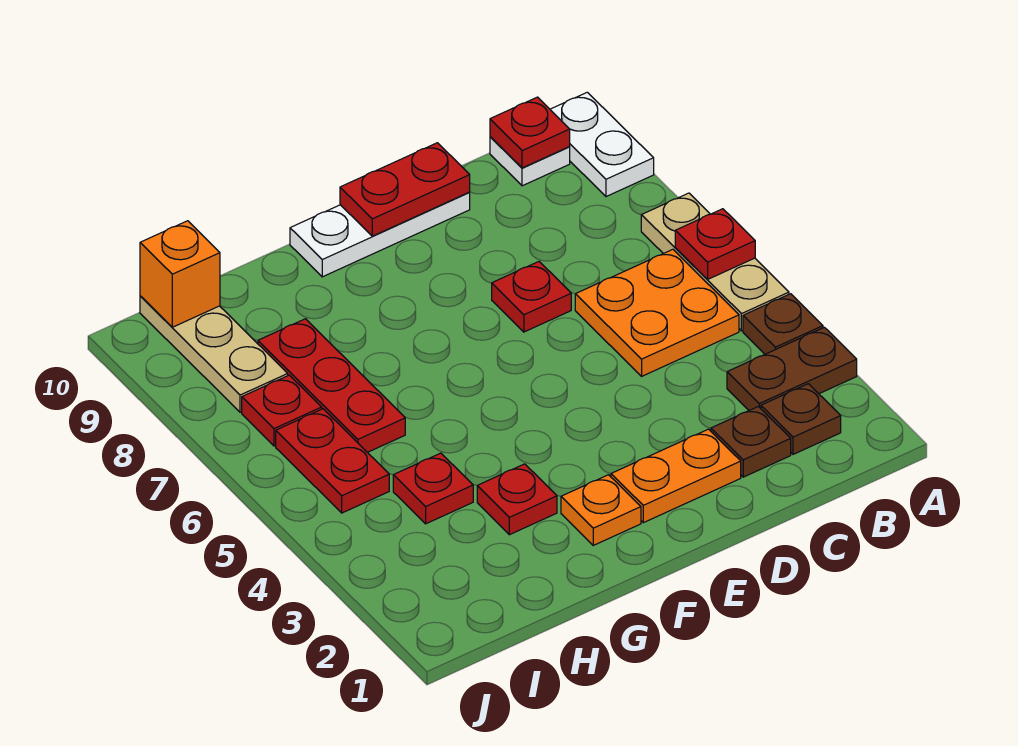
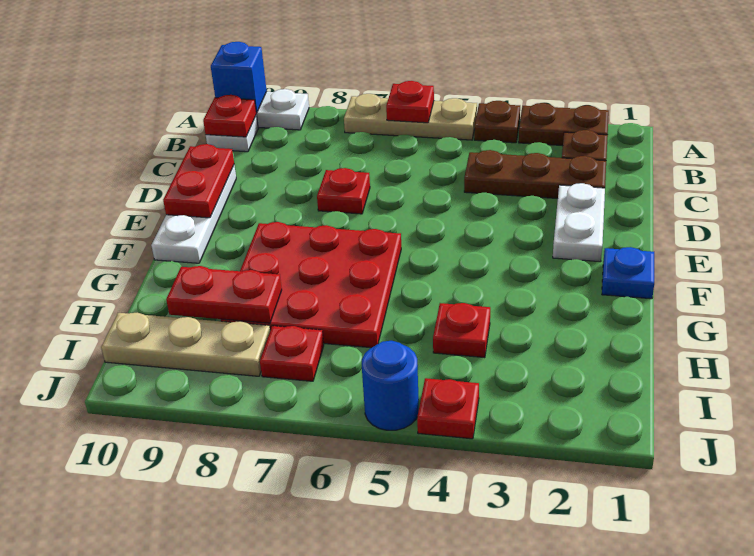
brown 1x2 plate [727,327,857,410] -> brown 1x2 plate turned to [519,103,609,146]
none -> blue 1x1 brick [211,42,267,113]
orange 2x2 plate [575,249,739,376] -> none
brown 1x1 plate [711,407,791,477] -> brown 1x3 plate [464,150,606,199]
orange 1x2 plate [611,429,741,523] -> white 1x2 plate [553,183,605,262]
none -> blue 1x1 plate [602,247,654,299]
orange 1x1 plate [561,475,641,545] -> none
red 1x1 plate [477,464,557,535] -> red 1x1 plate moved to [417,378,479,439]
red 1x3 plate [258,319,405,452] -> red 3x3 plate [221,222,401,348]
red 1x2 plate [276,409,389,513] -> red 1x2 plate moved to [166,266,282,323]
orange 1x1 brick [140,221,220,327] -> none
none -> blue 1x1 round brick [362,341,419,430]

